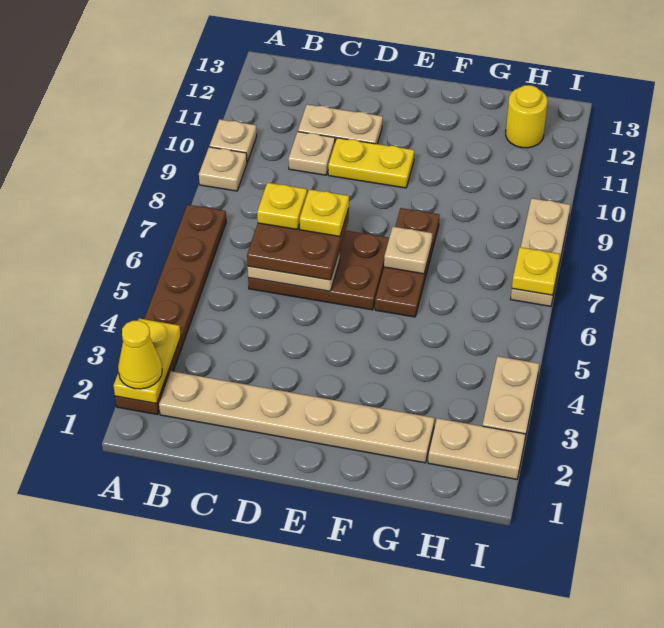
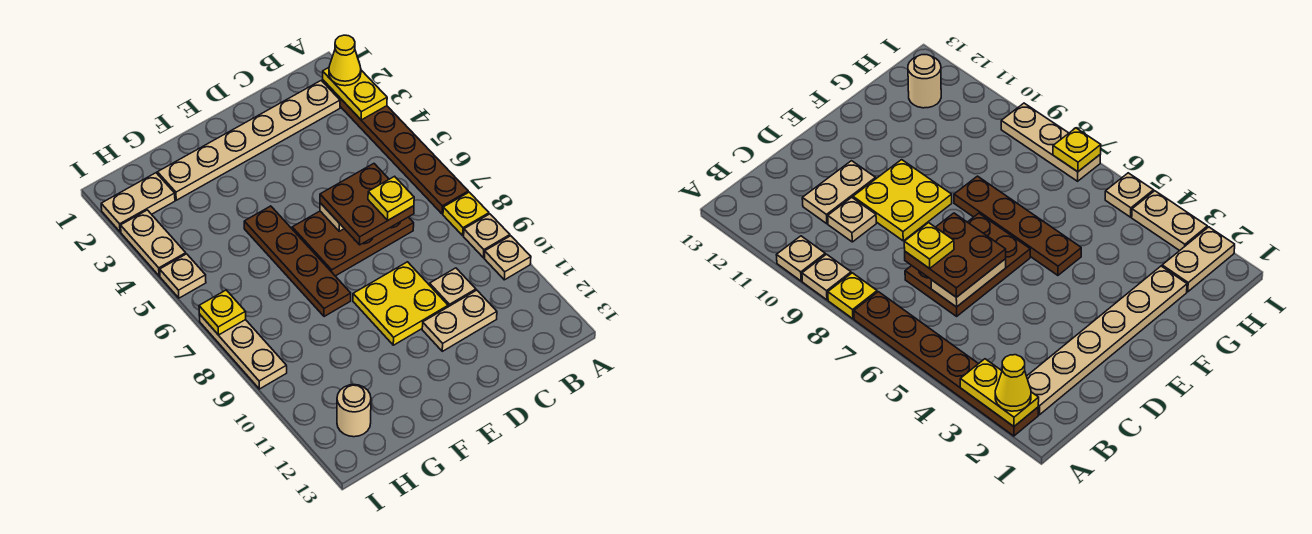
yellow 1x1 plate [300,189,349,237] -> yellow 1x1 plate moved to [443,192,489,236]
yellow 1x2 plate [328,138,414,188] -> yellow 2x2 plate [353,262,448,345]
brown 1x3 plate [375,208,439,317] -> brown 1x4 plate [244,206,351,317]
tan 1x1 plate [384,227,432,274] -> tan 1x1 plate moved to [160,254,206,298]
yellow 1x1 round brick [506,85,547,148] -> tan 1x1 round brick [337,385,371,437]

